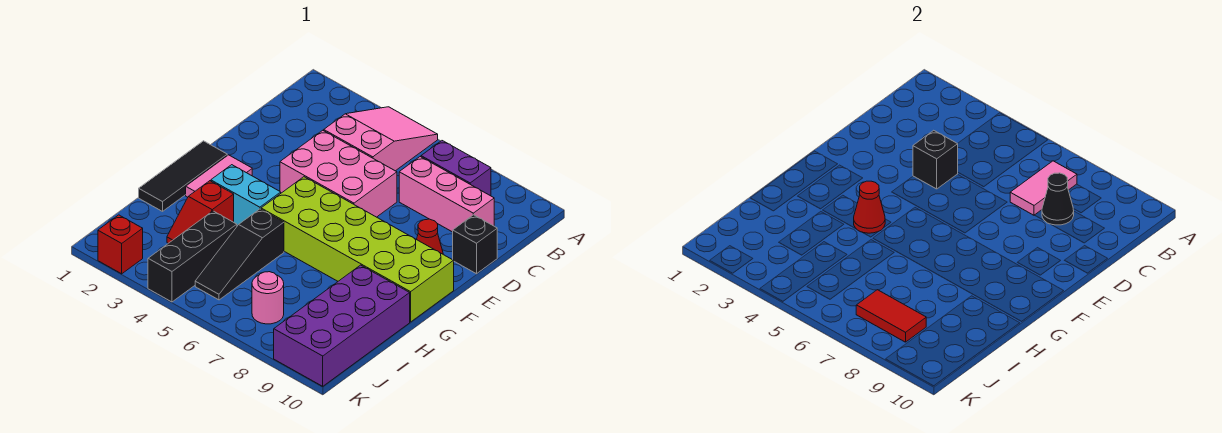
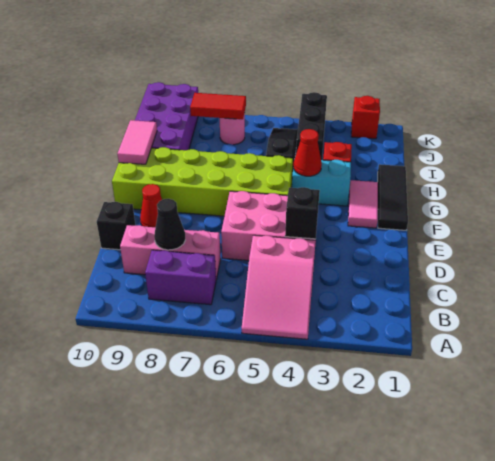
pink 1x2 tile [1010,161,1077,215] -> pink 1x2 tile moved to [118,120,157,164]

